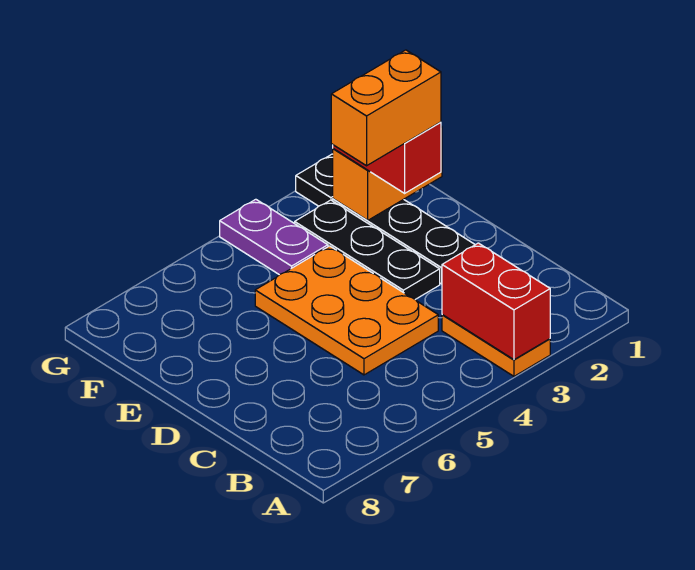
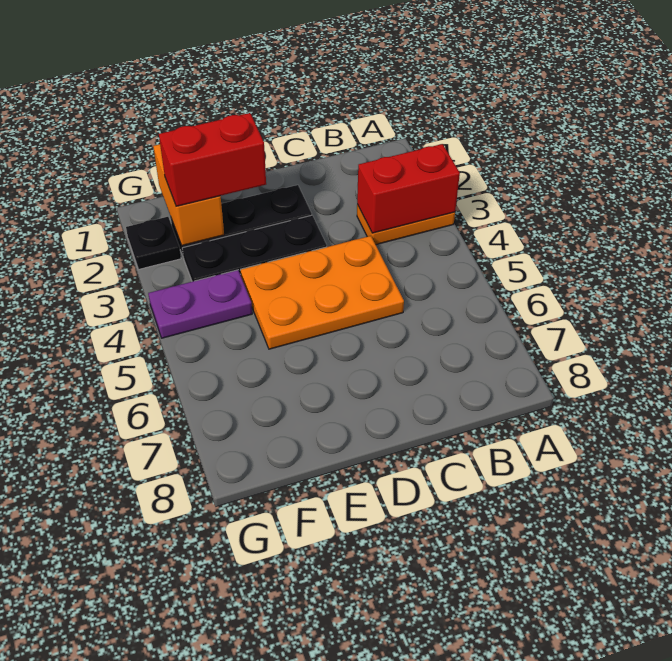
orange 1x2 brick [331,50,441,166] -> none

